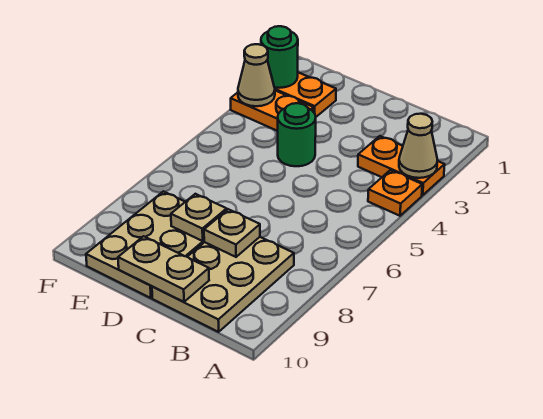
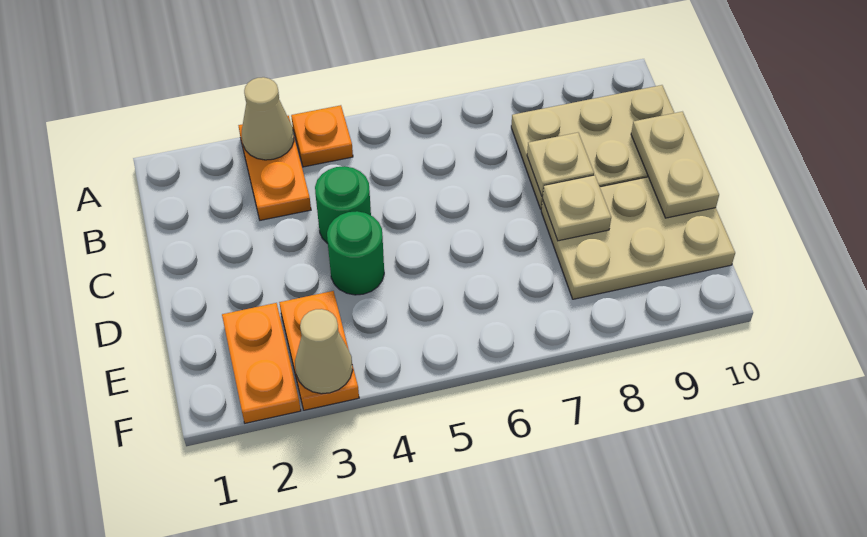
green 1x1 round brick [261,26,298,88] -> green 1x1 round brick moved to [315,166,371,244]

